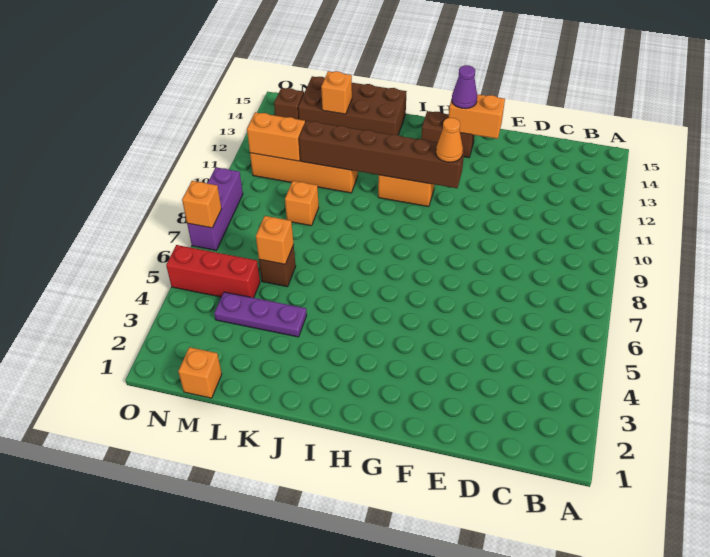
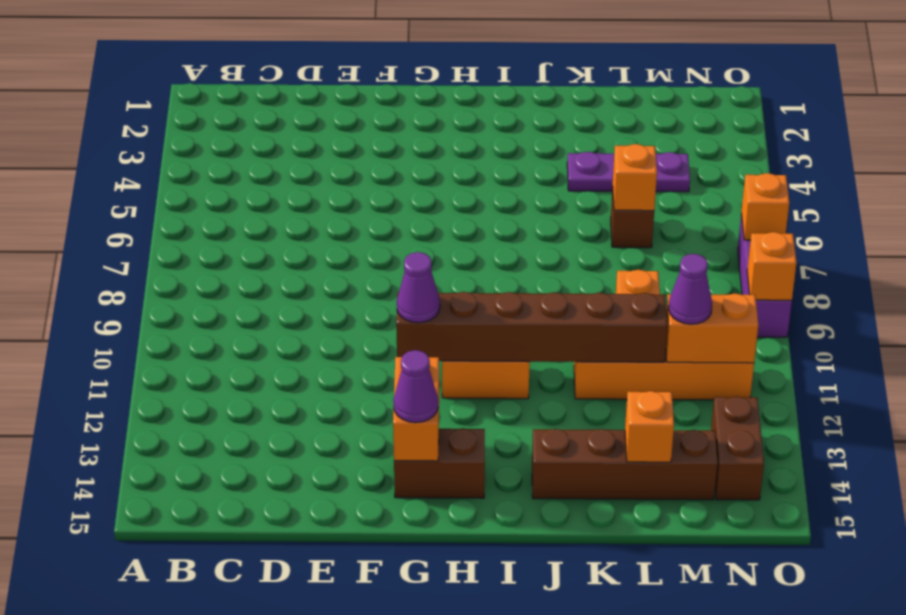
orange 1x2 brick [449,94,505,139] -> orange 1x2 brick turned to [393,357,439,461]
orange 1x1 cone [436,118,463,162] -> purple 1x1 cone [397,252,440,323]
brown 2x4 brick [298,76,407,135] -> brown 1x4 brick [532,429,717,500]
orange 1x1 brick [178,347,222,398] -> orange 1x1 brick moved to [747,232,797,300]
red 1x3 brick [166,245,260,298] -> none
none -> purple 1x1 cone [669,254,712,324]
brown 1x1 brick [274,88,304,119] -> brown 1x2 brick [711,396,764,500]

